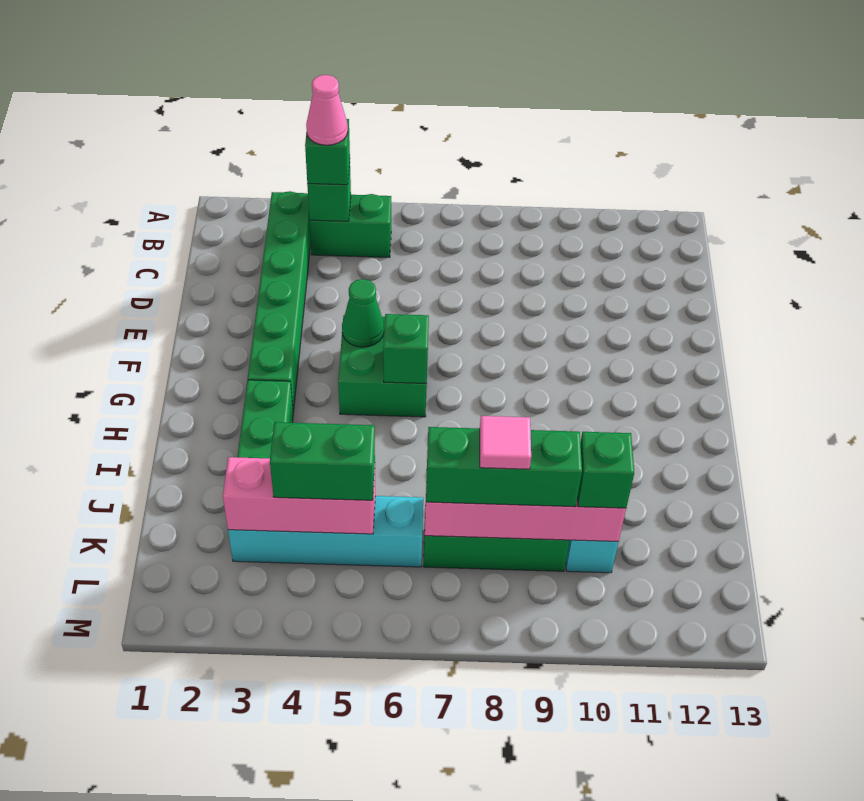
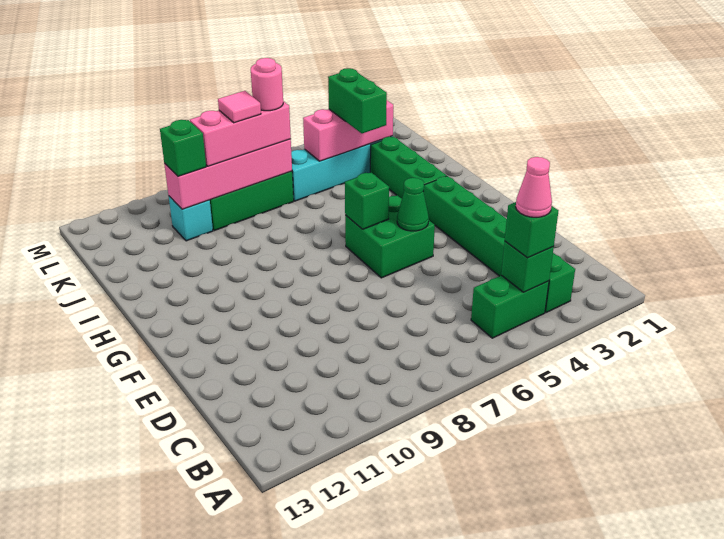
green 1x2 brick [270,422,375,500] -> green 1x2 brick turned to [328,68,387,133]
green 1x3 brick [426,427,582,507] -> pink 1x3 brick [190,101,291,166]
none -> pink 1x1 round brick [251,58,283,111]

